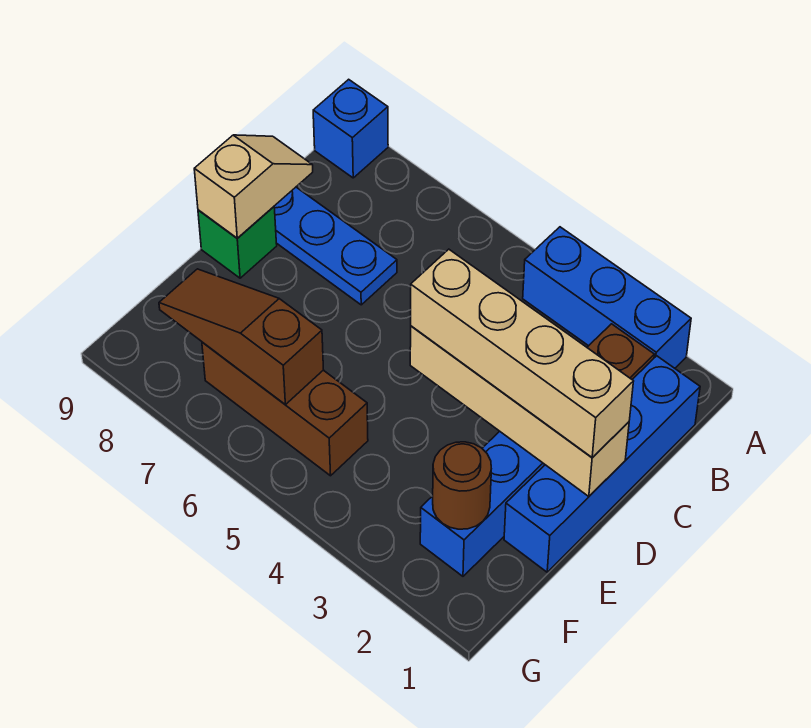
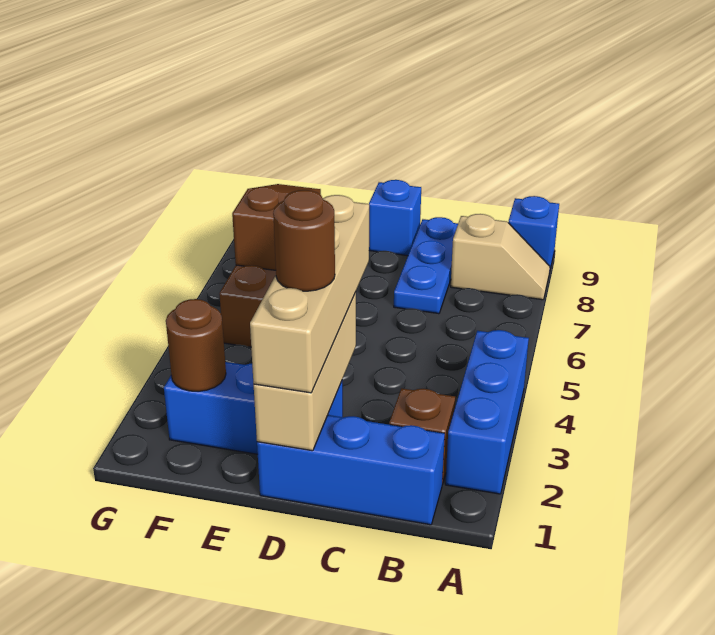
blue 1x4 brick [504,356,700,572] -> blue 1x3 brick [257,415,445,525]
tan 1x2 slope [194,135,313,238] -> tan 1x2 slope moved to [451,214,550,300]
tan 1x4 brick [410,326,629,497] -> tan 1x3 brick [254,292,356,451]
none -> brown 1x1 round brick [273,190,335,291]
green 1x1 brick [198,207,277,278] -> blue 1x1 brick [369,180,421,256]

